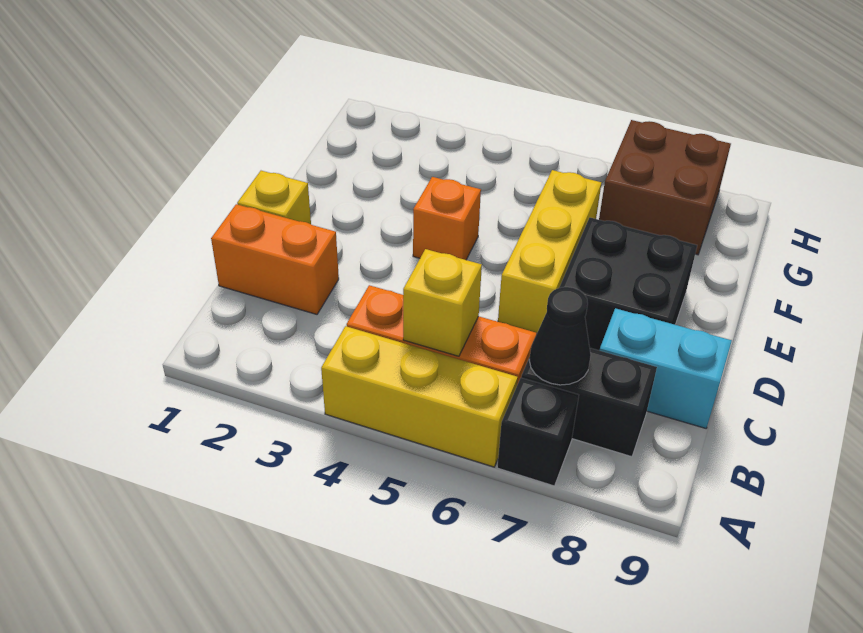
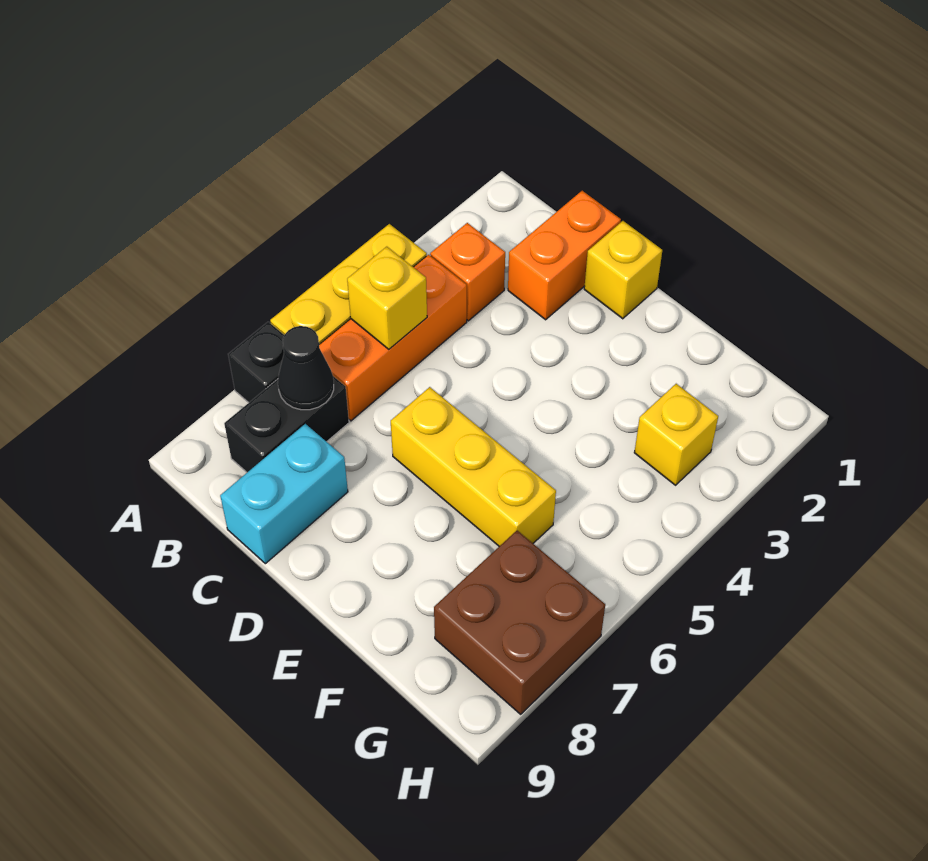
black 2x2 brick [559,218,697,350] -> none
orange 1x1 brick [413,177,481,260] -> orange 1x1 brick moved to [430,223,505,321]
none -> yellow 1x1 brick [634,384,718,485]

